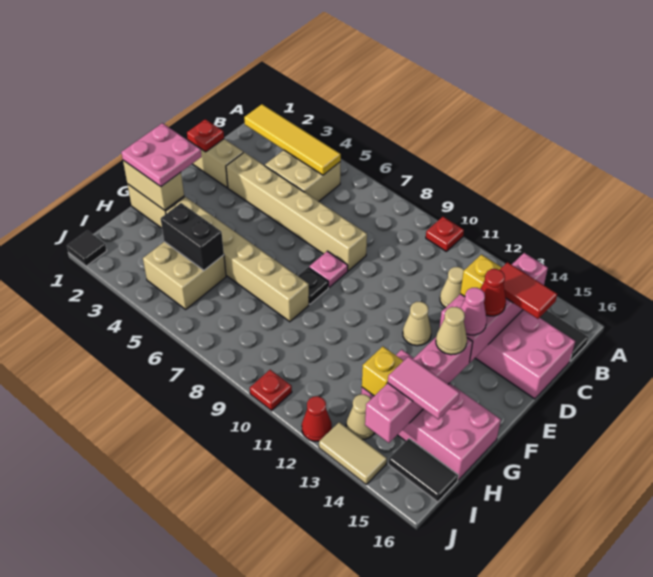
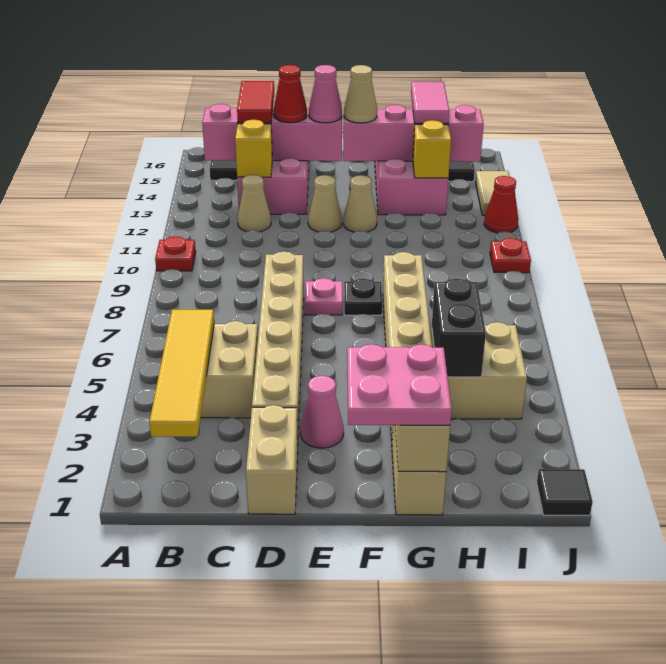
red 1x1 plate [187,119,224,152] -> none
none -> pink 1x1 cone [300,376,344,448]
tan 1x1 cone [346,394,375,439] -> tan 1x1 cone moved to [343,175,377,232]

